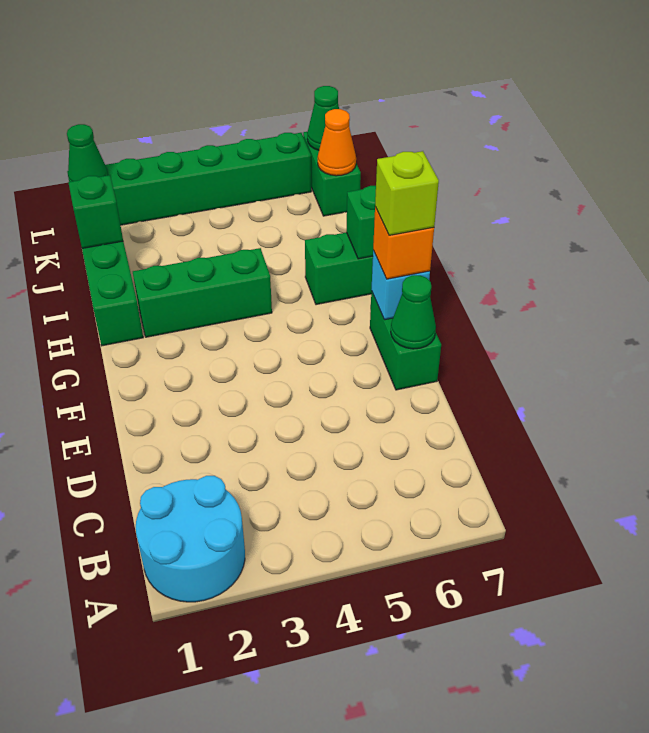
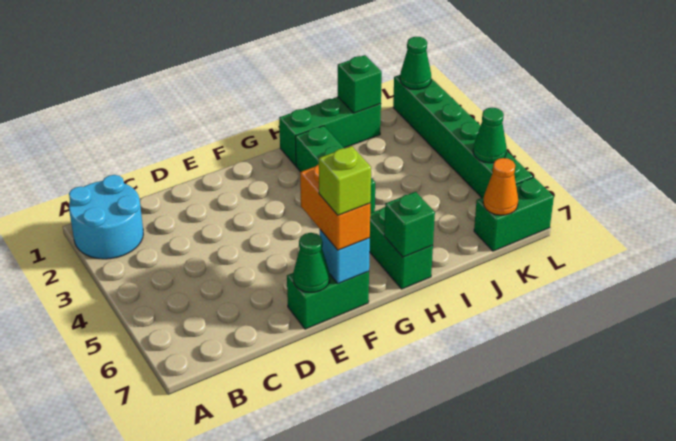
orange 1x1 brick [373,207,434,279] -> orange 1x2 brick [300,164,370,250]
green 1x1 cone [307,86,339,150] -> green 1x1 cone moved to [473,108,507,163]

